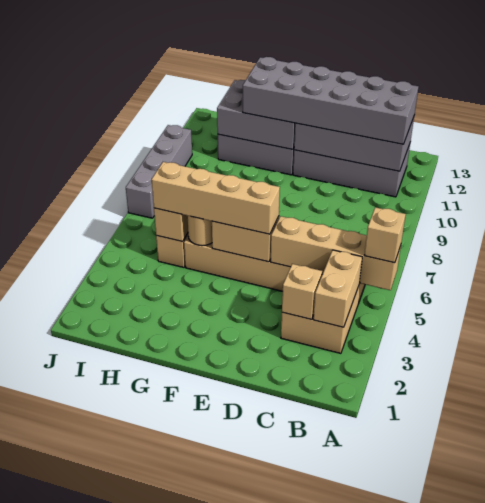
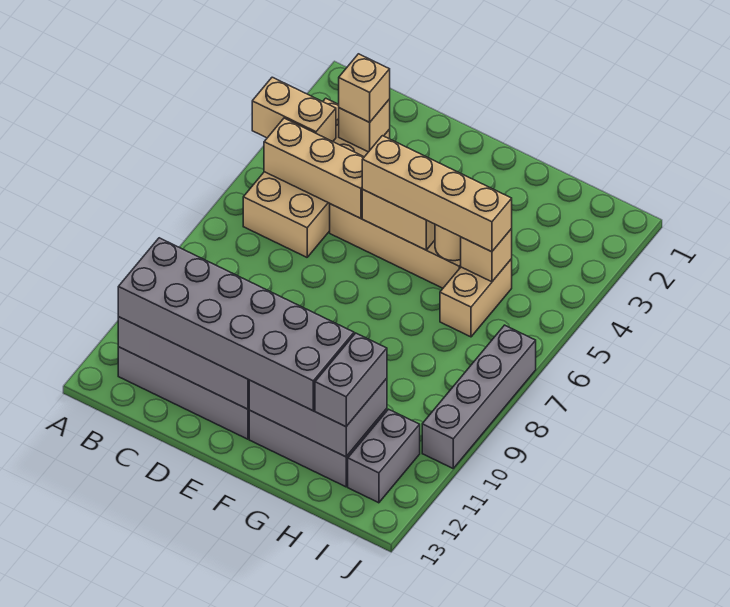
tan 1x4 brick [271,216,401,290] -> tan 1x3 brick [264,118,364,218]
tan 1x1 brick [364,207,406,263] -> tan 1x1 brick moved to [339,54,390,122]
tan 1x2 brick [313,250,362,327] -> tan 1x2 brick turned to [252,77,336,141]
none -> grey 1x2 brick [315,333,387,427]
none -> grey 1x2 brick [348,409,420,503]

